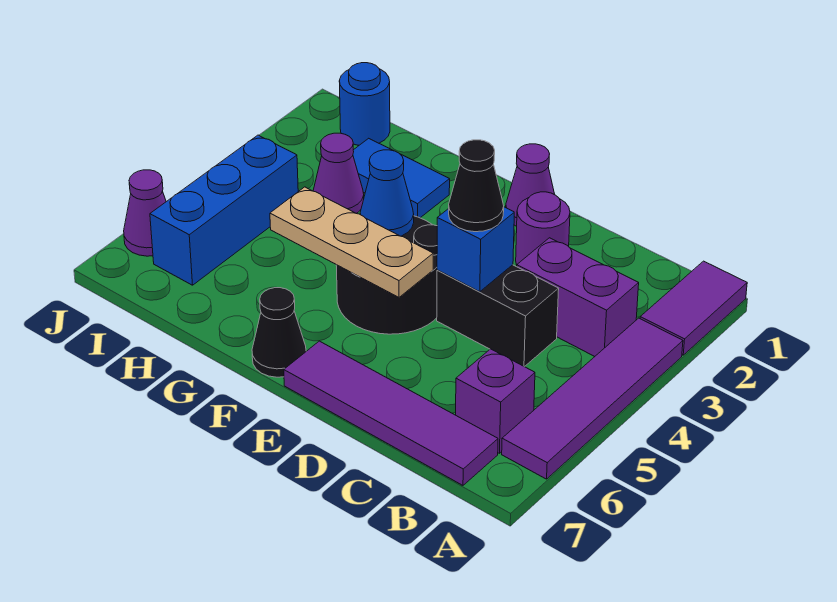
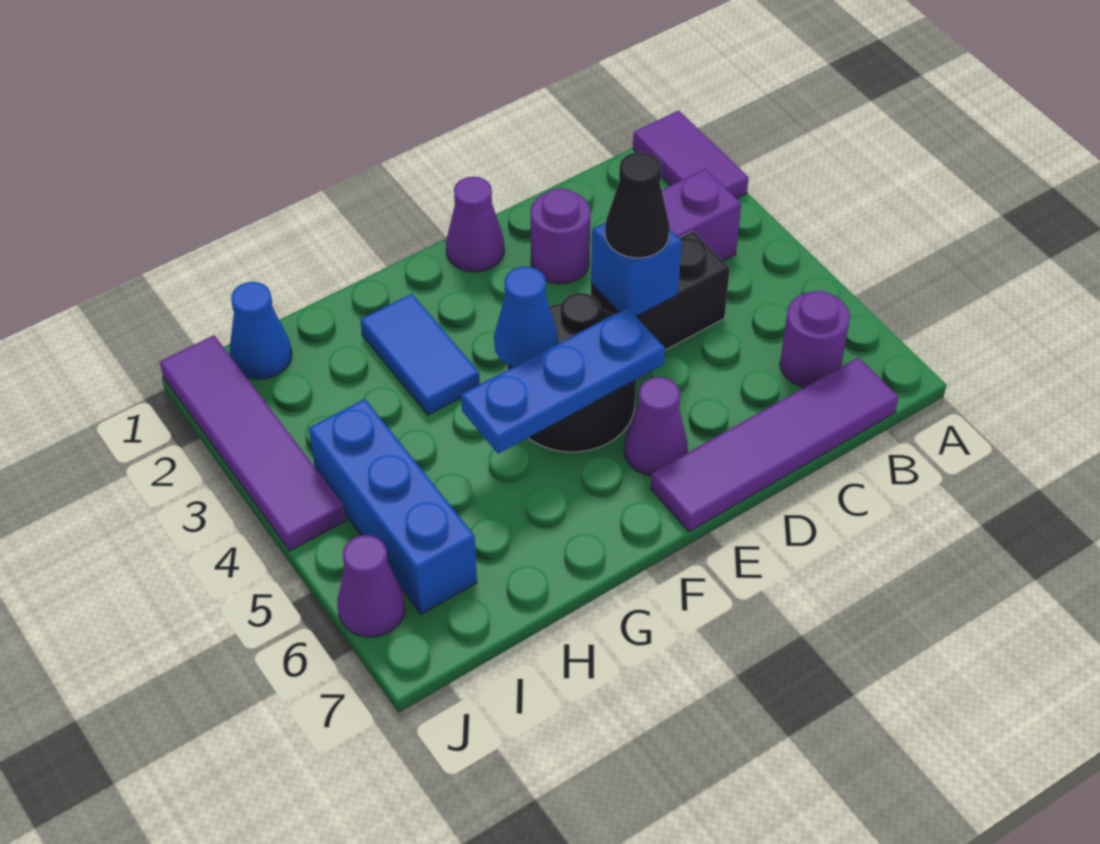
purple 1x4 tile [502,318,683,479] -> purple 1x4 tile moved to [160,335,346,551]
purple 1x1 brick [456,349,535,453] -> purple 1x1 round brick [780,291,850,387]
tan 1x3 plate [270,187,433,297] -> blue 1x3 plate [461,308,665,454]
black 1x1 cone [252,288,306,377] -> none
blue 1x2 tile [353,138,450,218] -> blue 1x2 tile turned to [360,294,480,415]
purple 1x1 cone [313,133,364,213] -> purple 1x1 cone moved to [624,377,688,476]
blue 1x1 round brick [339,63,390,145] -> blue 1x1 cone [230,282,292,379]

